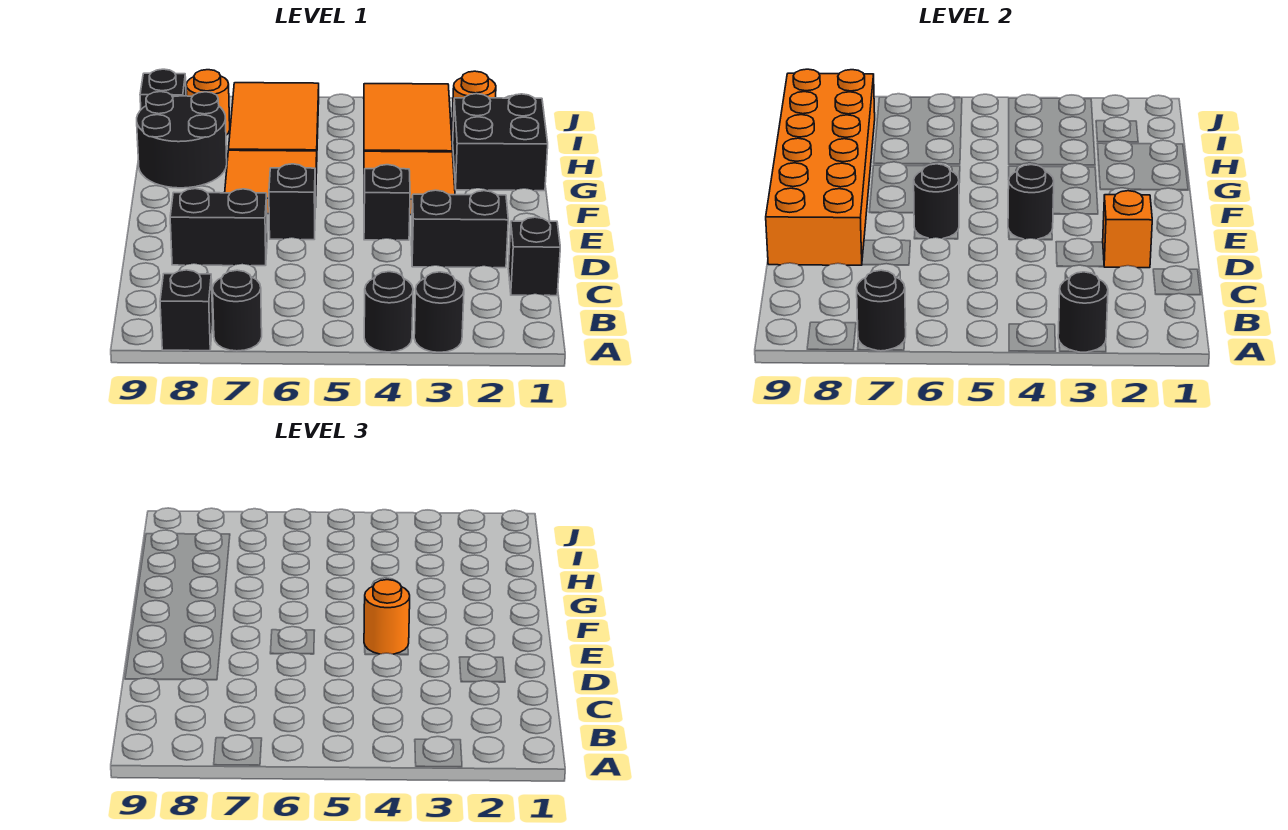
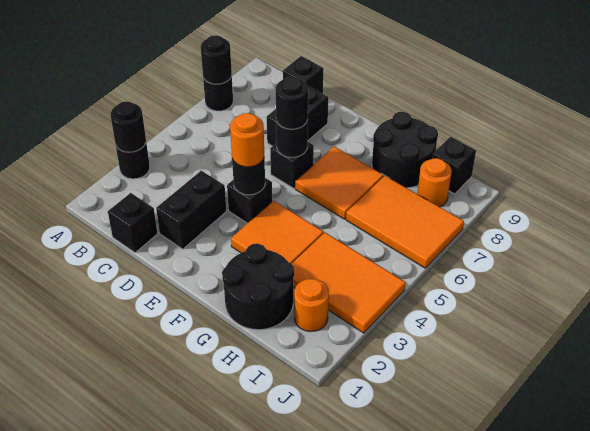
black 1x1 round brick [364,272,413,352] -> black 1x1 round brick moved to [276,77,308,129]
black 1x1 brick [160,270,213,351] -> black 1x1 brick moved to [283,56,323,94]
orange 1x1 brick [1103,191,1152,268] -> none
orange 2x6 brick [766,69,875,265] -> none
black 2x2 brick [453,94,548,191] -> black 2x2 round brick [222,244,294,330]

